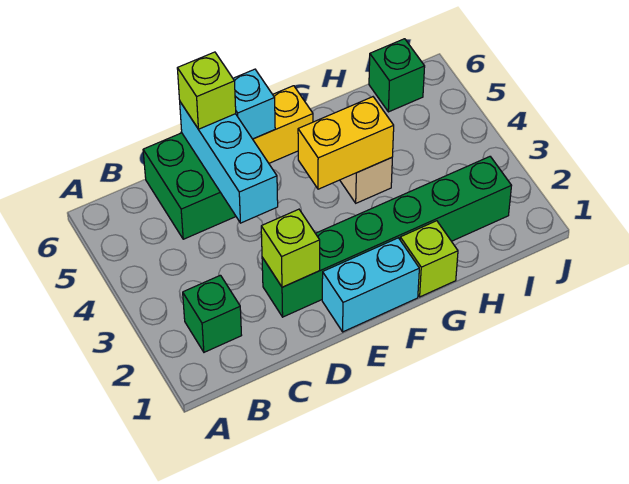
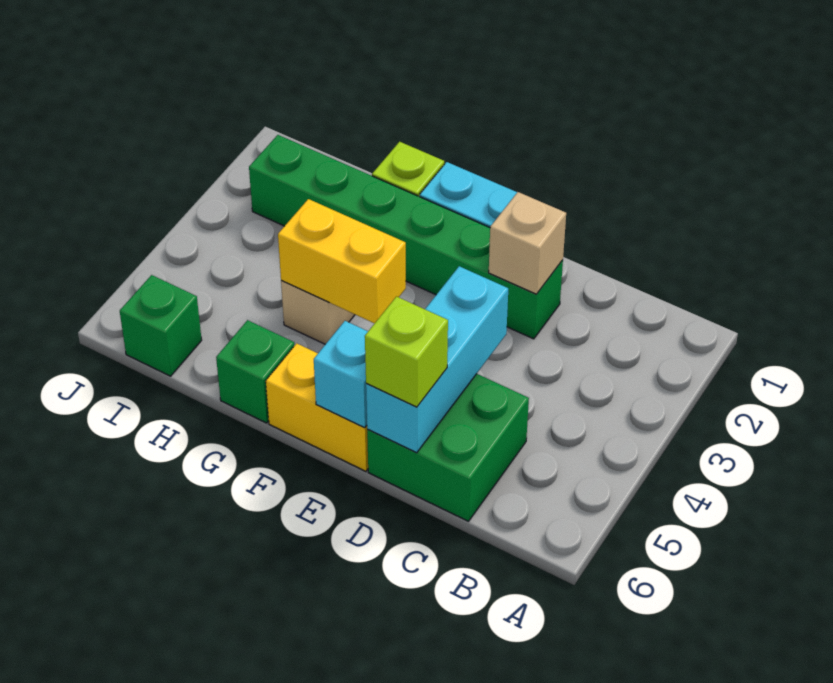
green 1x1 brick [183,275,242,352] -> green 1x1 brick moved to [216,320,294,423]
lime 1x1 brick [261,209,320,287] -> tan 1x1 brick [489,192,566,294]

